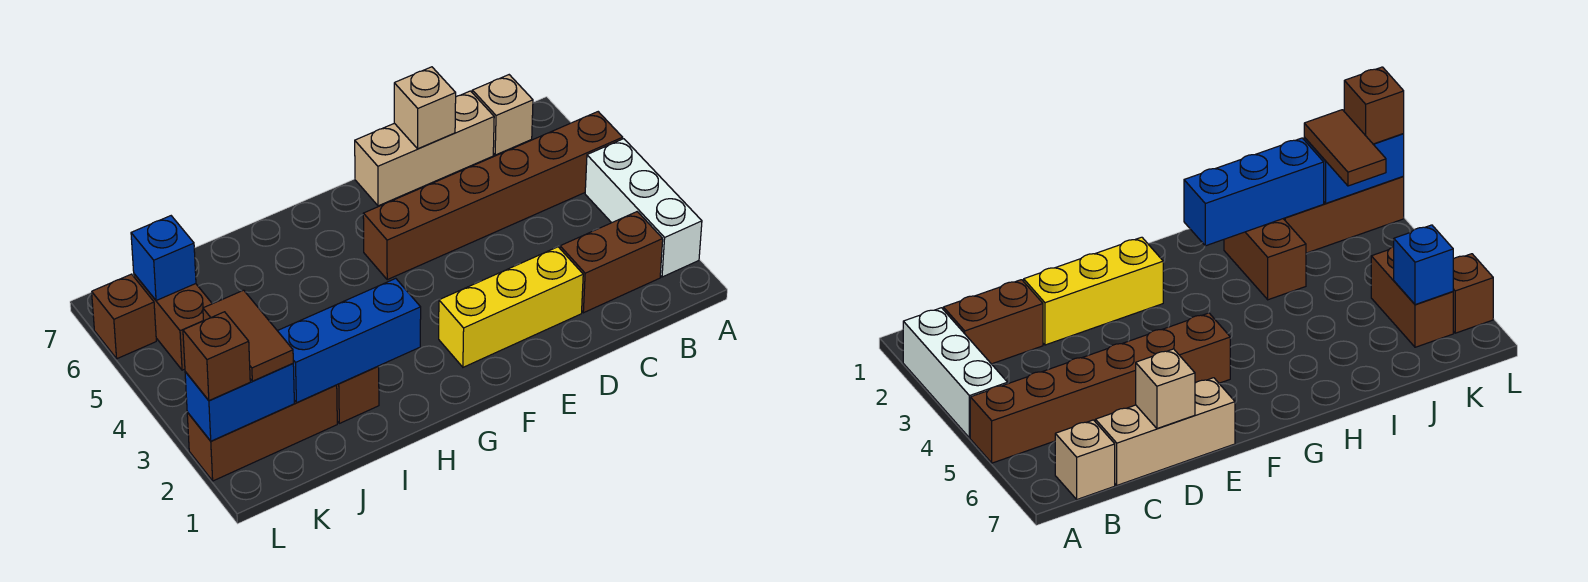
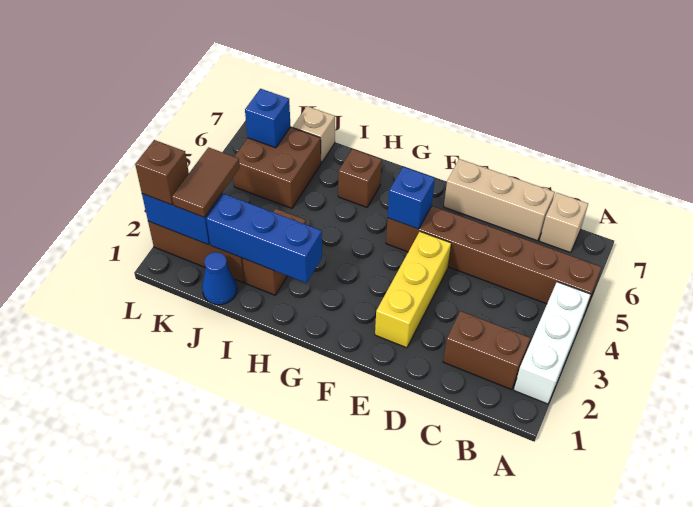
yellow 1x3 brick [439,247,583,367] -> yellow 1x3 brick turned to [375,232,451,348]
tan 1x1 brick [394,67,456,149] -> tan 1x1 brick moved to [293,106,335,163]
none -> blue 1x1 brick [388,167,435,229]
none -> blue 1x1 cone [202,252,237,305]
brown 1x2 brick [134,274,212,370] -> brown 2x2 brick [233,127,321,208]
brown 1x1 brick [92,274,156,359] -> brown 1x1 brick moved to [338,149,382,207]

